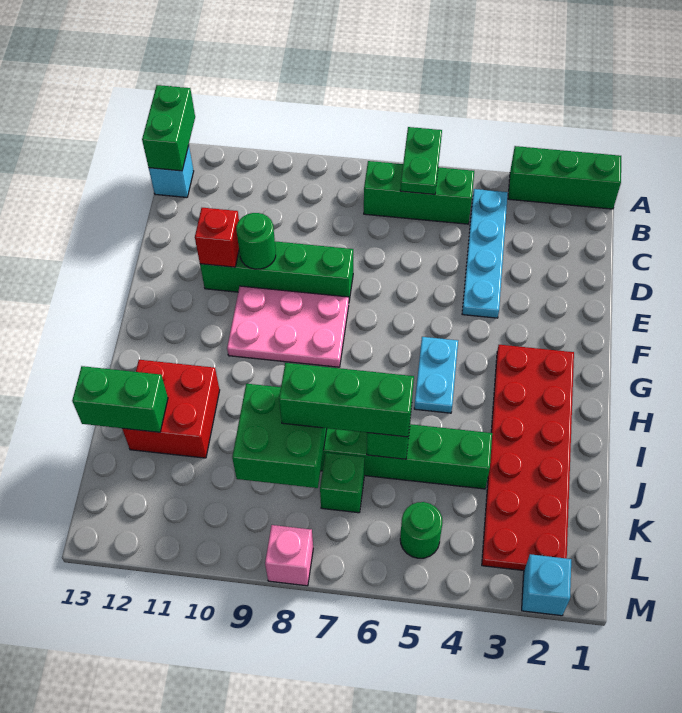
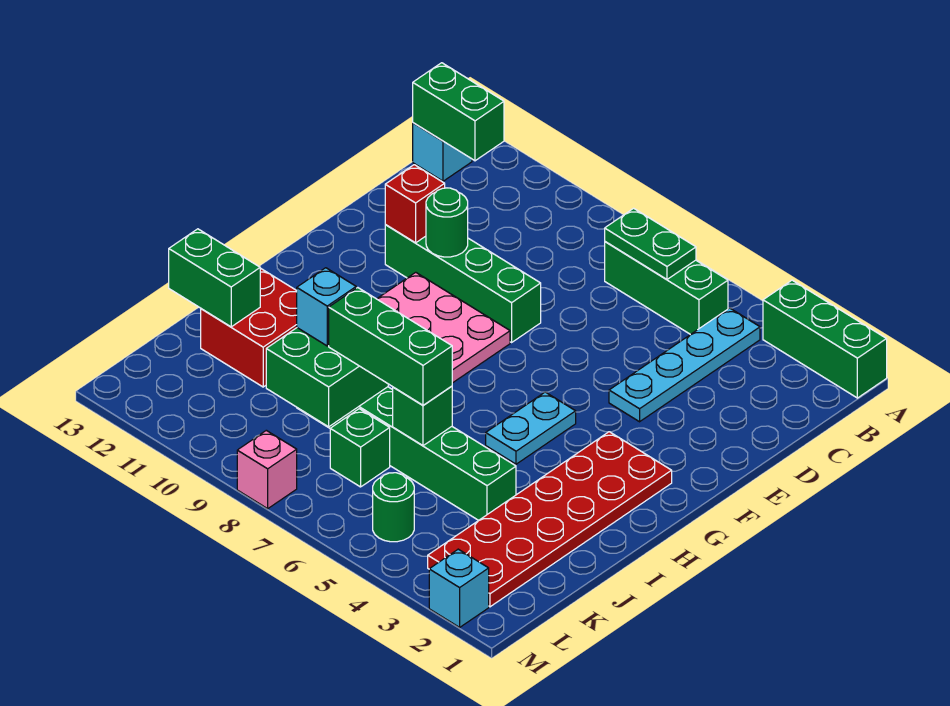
green 1x2 plate [400,127,442,194] -> green 1x2 plate turned to [605,208,696,279]
green 1x2 brick [142,85,195,171] -> green 1x2 brick turned to [413,63,504,161]
none -> cyan 1x1 brick [297,268,356,346]

